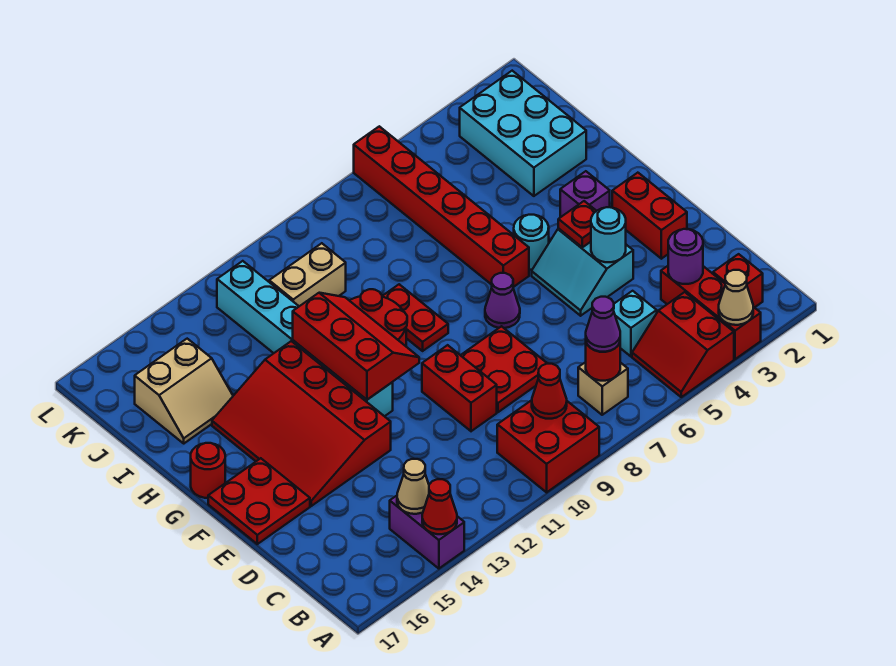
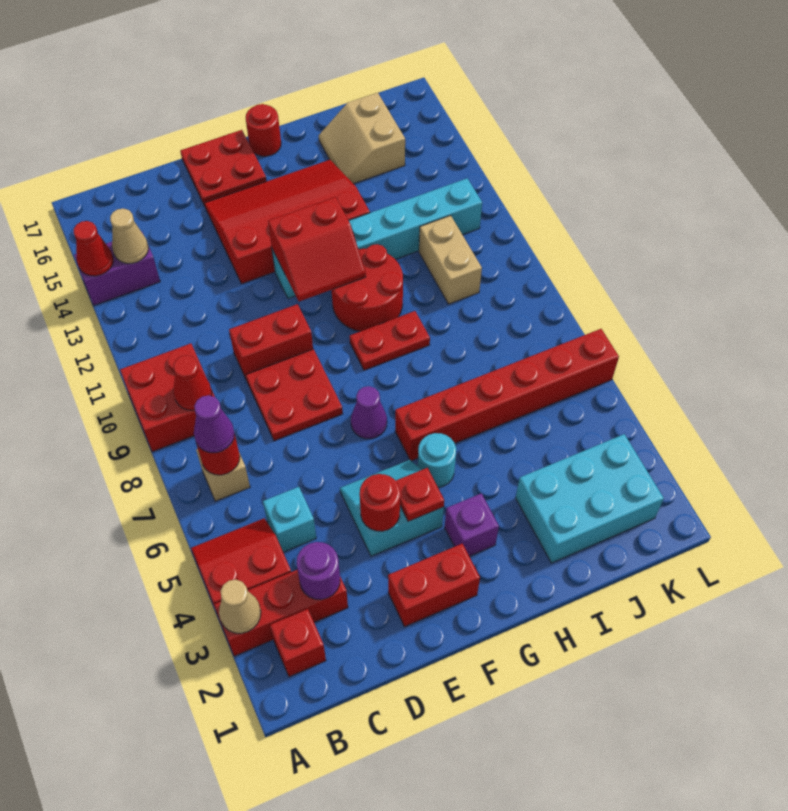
cyan 1x1 round brick [591,207,626,262] -> red 1x1 round brick [360,474,400,531]
red 2x3 slope [293,293,419,400] -> red 2x2 slope [268,197,366,301]

